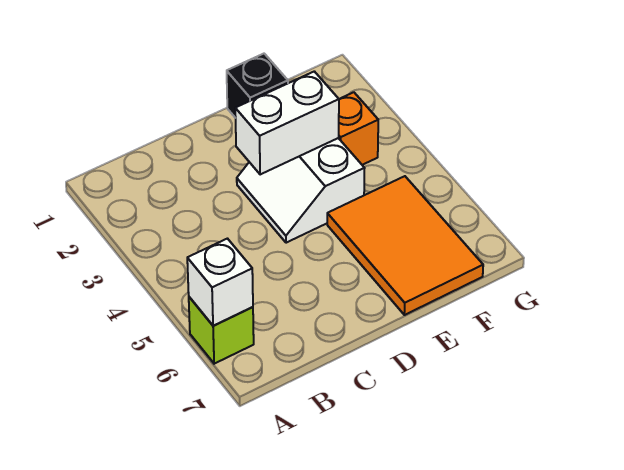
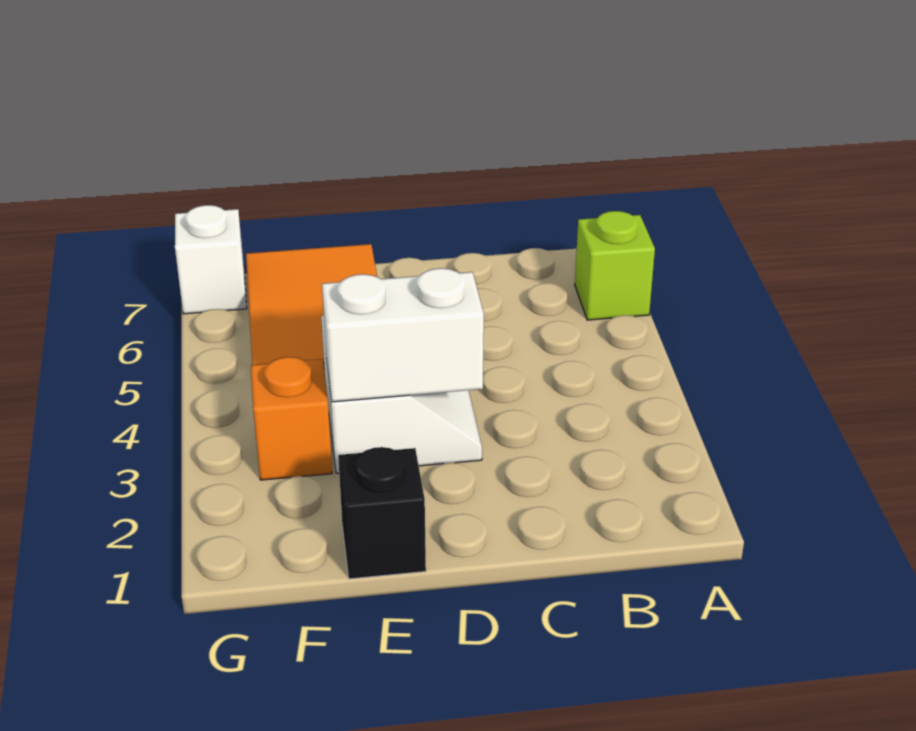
white 1x1 brick [187,239,253,326] -> white 1x1 brick moved to [175,205,247,314]

